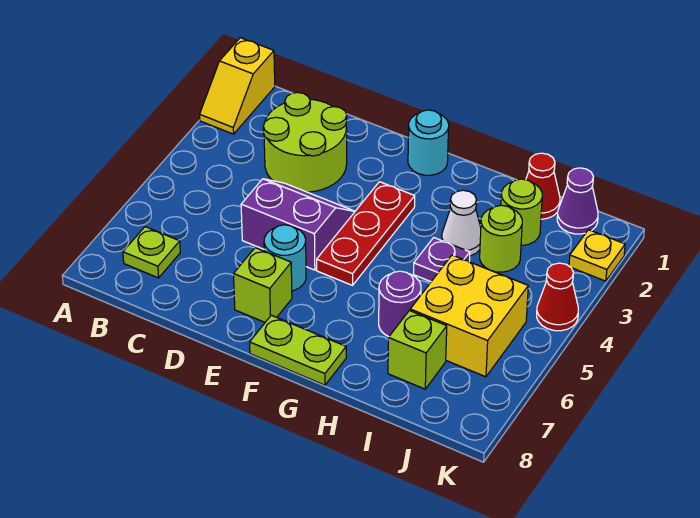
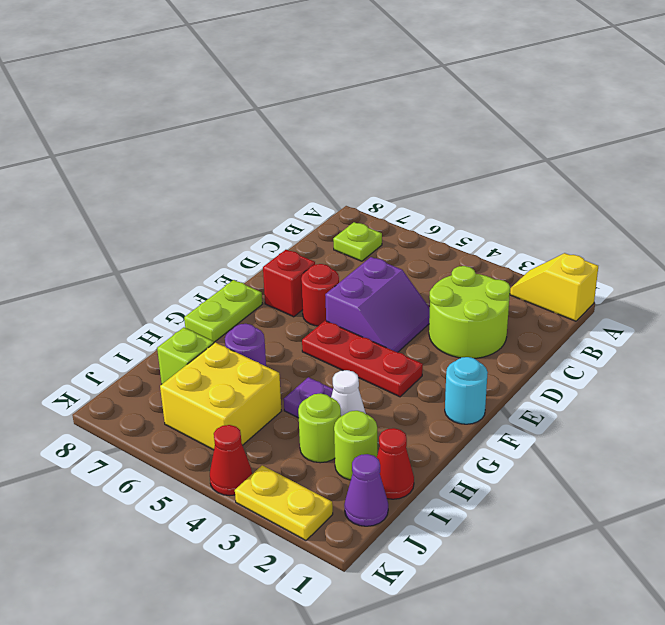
cyan 1x1 round brick [264,225,306,291] -> red 1x1 round brick [301,264,339,326]
lime 1x1 brick [234,248,292,322] -> red 1x1 brick [263,250,315,317]
yellow 1x1 plate [569,230,625,281] -> yellow 1x2 plate [235,465,333,540]

